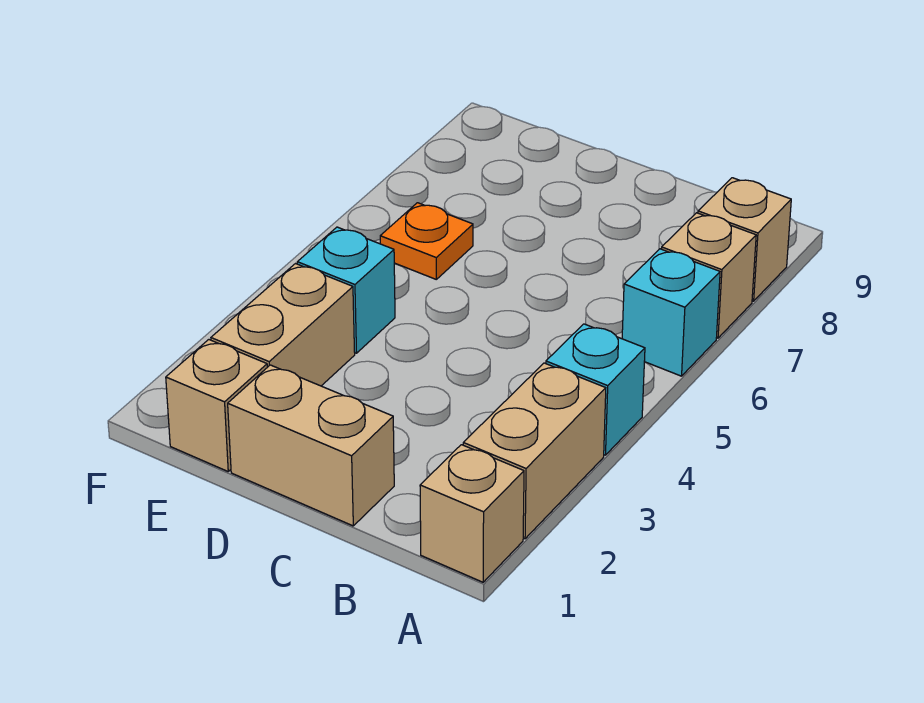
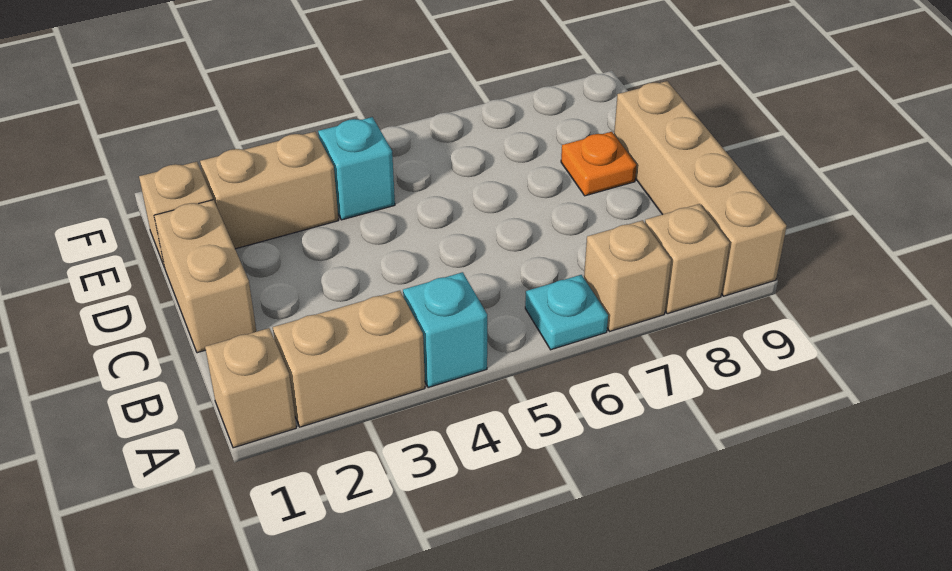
cyan 1x1 brick [622,249,720,376] -> cyan 1x1 plate [525,275,608,350]
none -> tan 1x4 brick [614,81,787,296]
orange 1x1 plate [380,203,473,279] -> orange 1x1 plate moved to [561,132,637,196]

